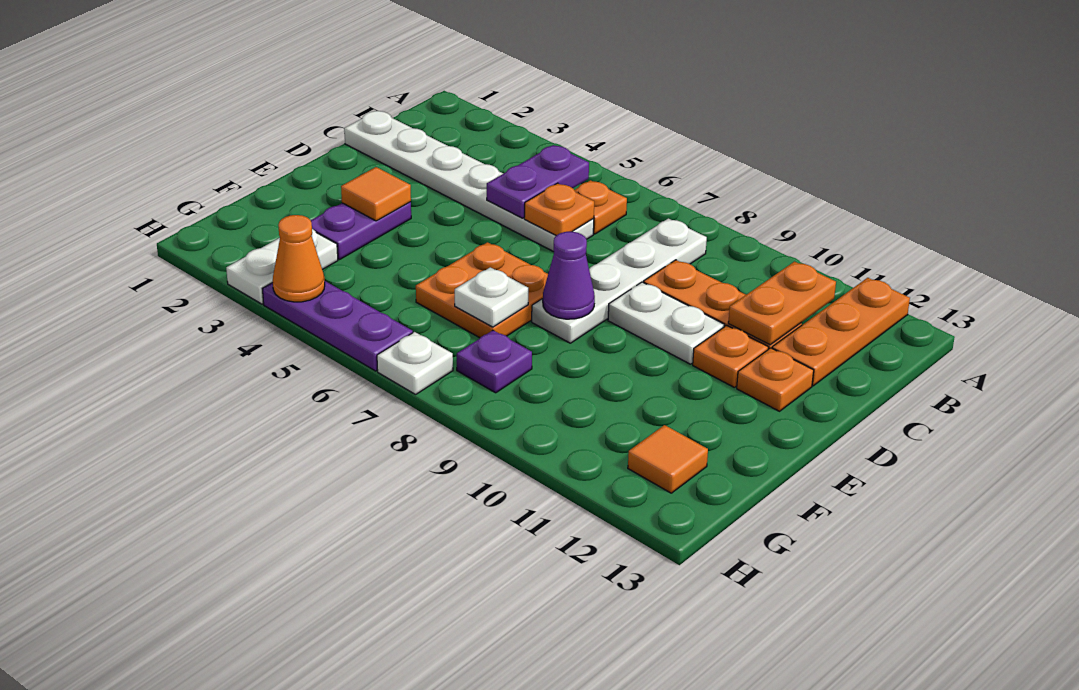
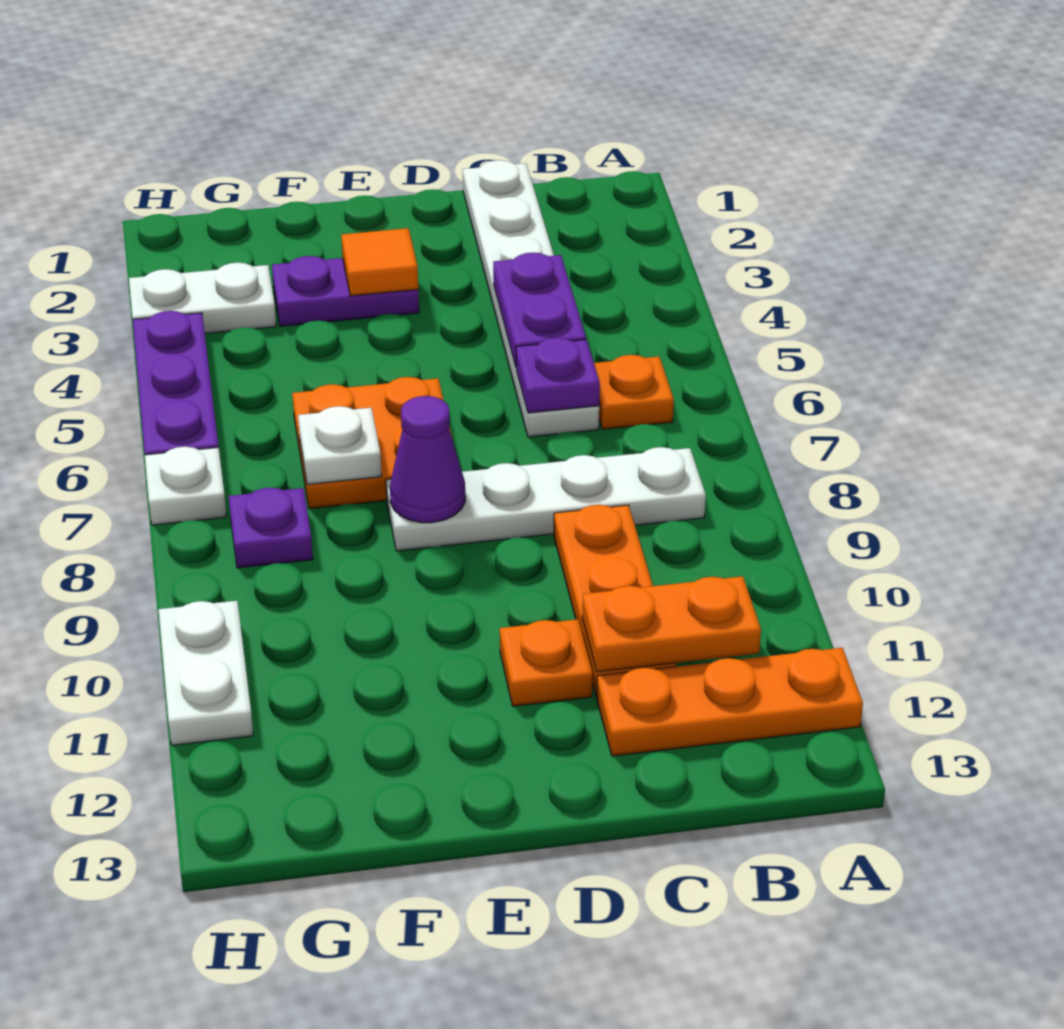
purple 1x2 plate [487,145,589,218] -> purple 1x2 plate turned to [493,253,586,367]
orange 1x1 plate [524,183,594,235] -> purple 1x1 plate [516,338,600,413]
white 1x2 plate [608,282,724,364] -> white 1x2 plate moved to [158,601,253,745]
orange 1x1 plate [737,348,814,411] -> none
orange 1x1 tile [628,425,708,493] -> none
orange 1x1 cone [273,215,325,302] -> none

